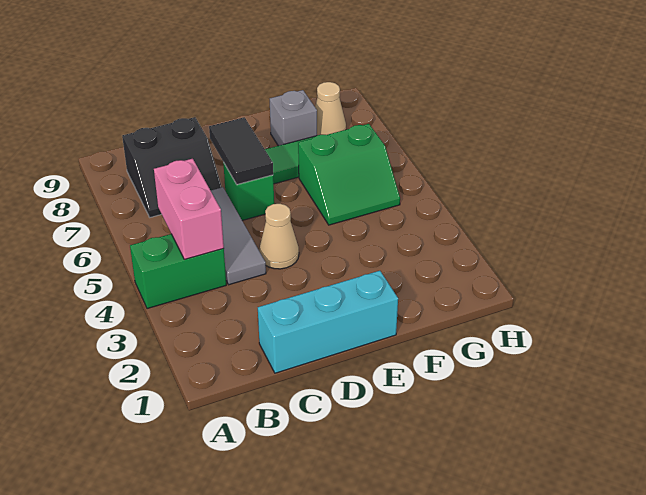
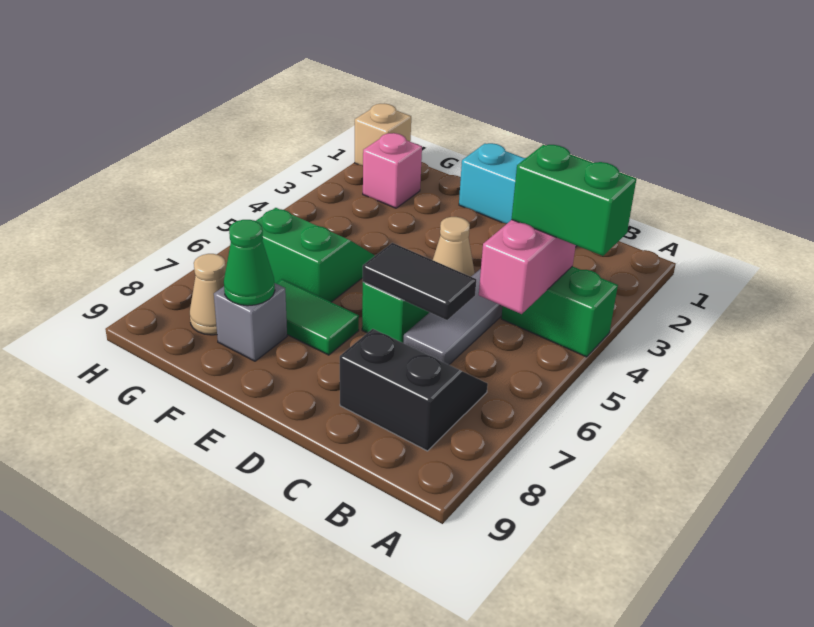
none -> green 1x2 brick [511,145,636,256]
black 1x2 tile [209,117,273,185] -> black 1x2 tile turned to [363,243,476,320]
none -> green 1x1 cone [224,220,275,306]
none -> pink 1x1 brick [363,133,422,208]
none -> tan 1x1 brick [355,104,411,165]

